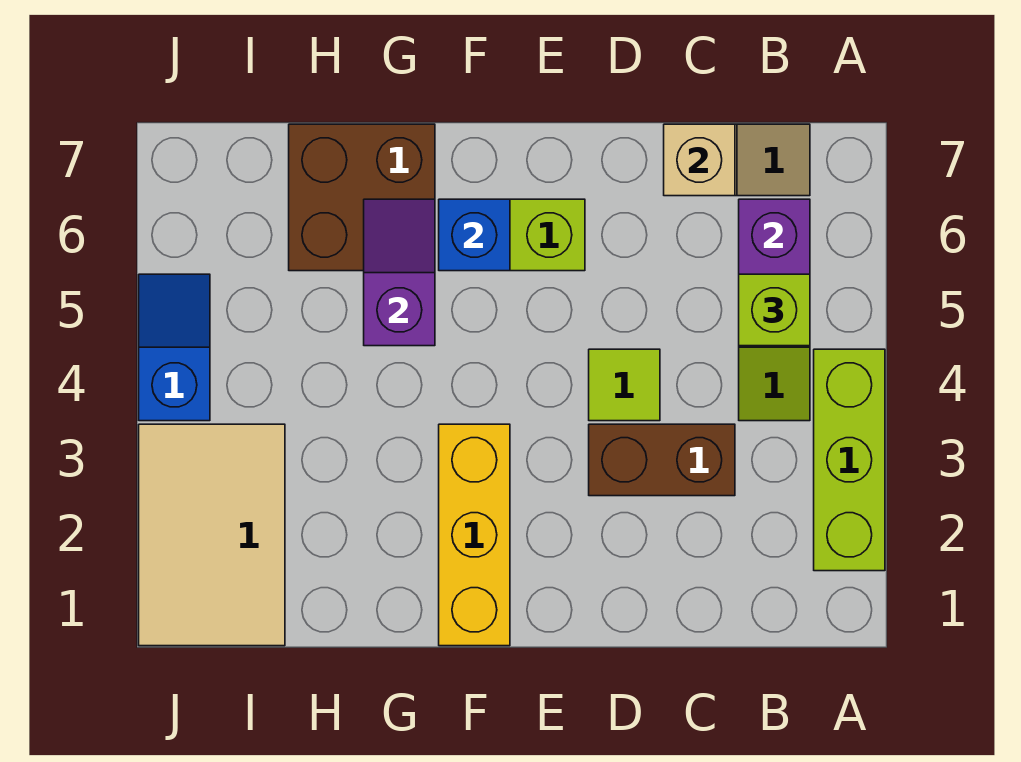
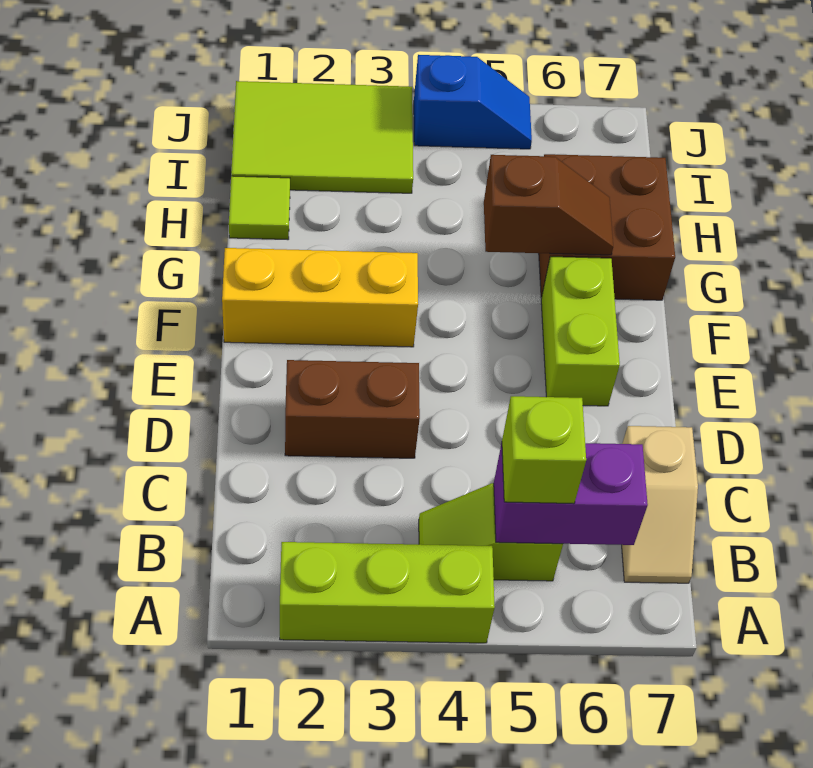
brown 1x2 brick [589,424,735,496] -> brown 1x2 brick turned to [285,360,420,458]
tan 1x1 brick [664,124,735,196] -> none
lime 1x1 tile [589,349,660,421] -> lime 1x1 tile moved to [229,176,290,240]
blue 1x1 brick [439,199,510,271] -> none
purple 1x2 slope [364,199,435,346] -> brown 1x2 slope [484,155,613,255]
tan 2x3 tile [139,424,285,646] -> lime 2x3 tile [231,81,413,193]

